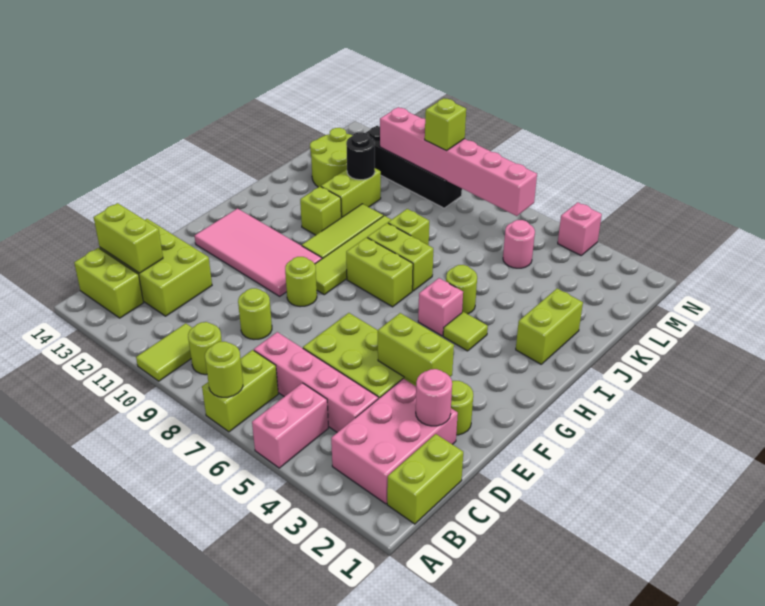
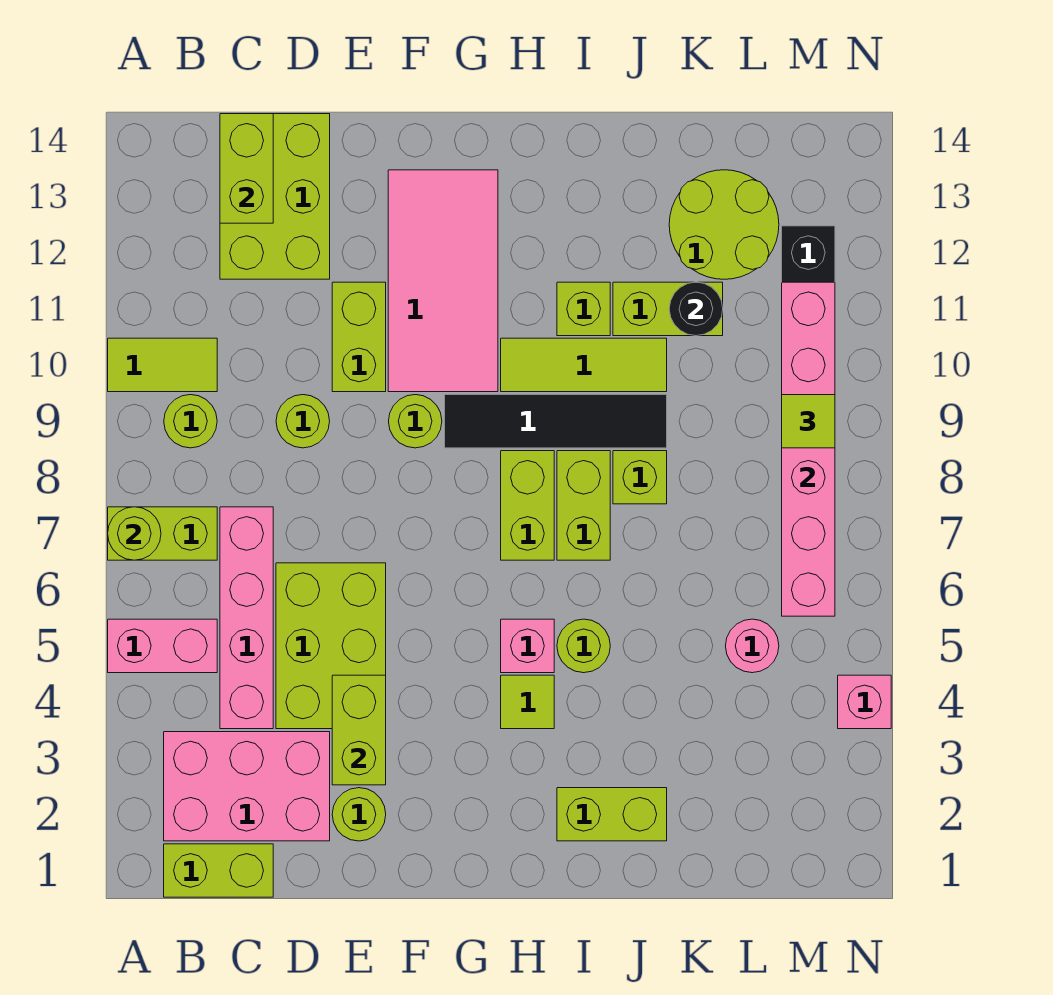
lime 1x2 brick [74,248,143,318] -> lime 1x2 brick moved to [332,282,386,392]
pink 1x1 round brick [416,369,452,426] -> none
lime 1x4 tile [315,216,391,295] -> black 1x4 tile [445,395,667,448]
lime 1x1 brick [425,98,466,151] -> lime 1x1 tile [782,395,835,448]

